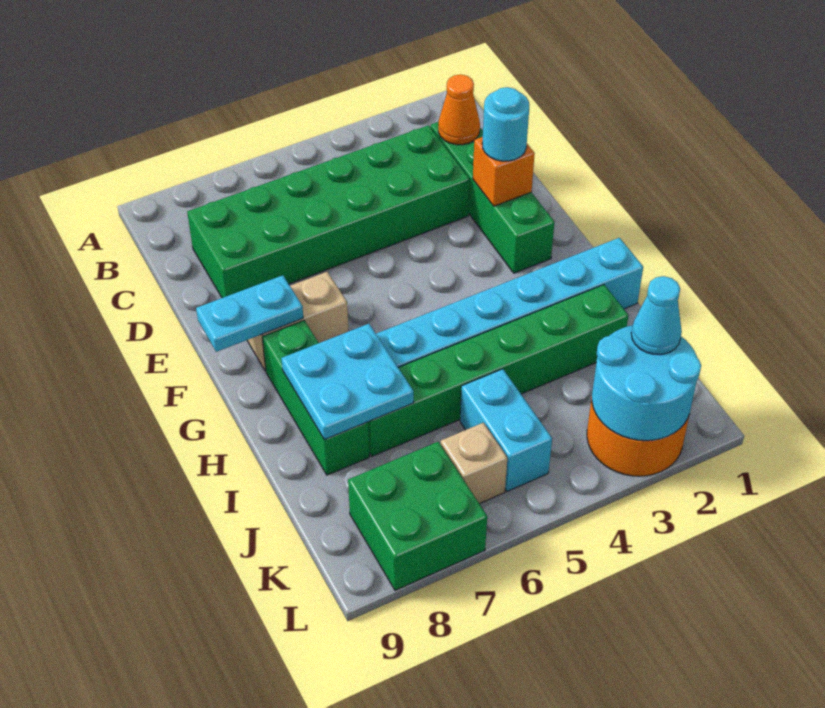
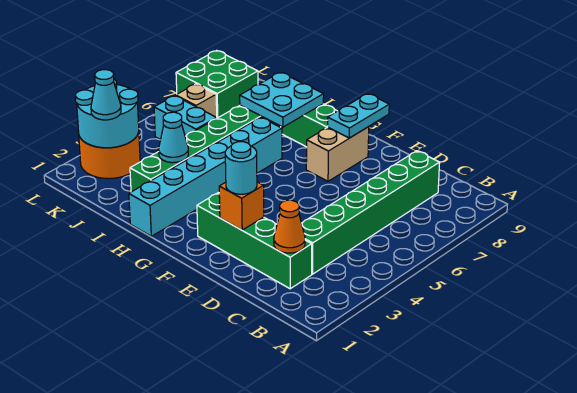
green 2x6 brick [187,125,470,298] -> green 1x6 brick [302,151,440,274]
none -> cyan 1x1 cone [159,112,188,163]

